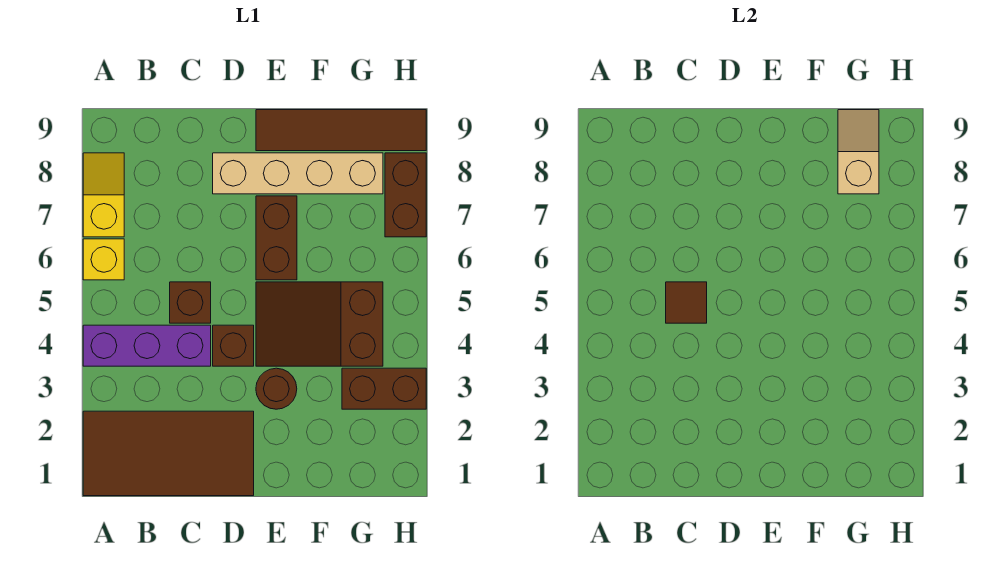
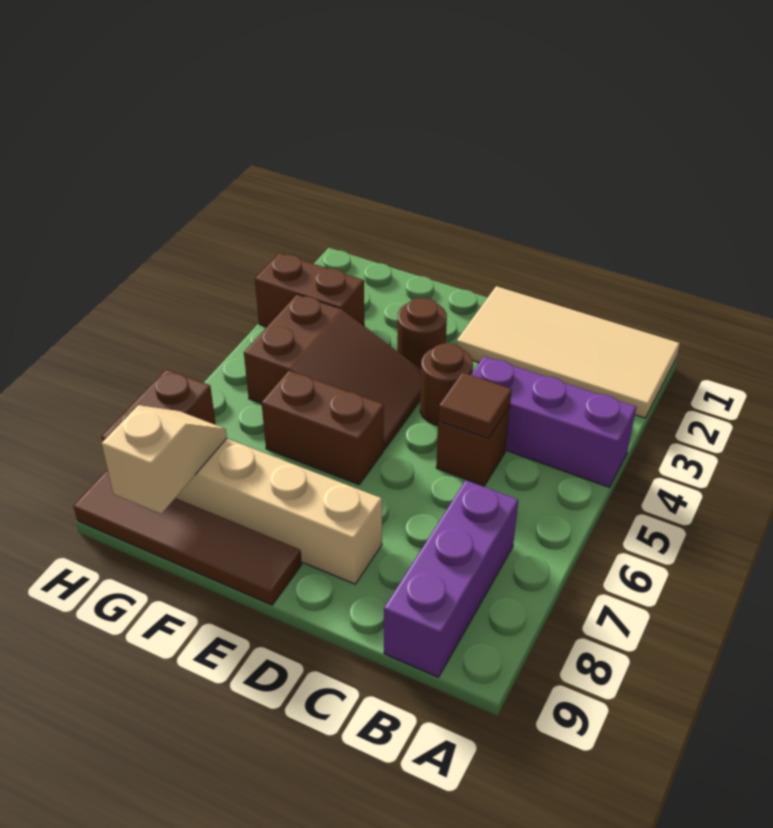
brown 2x4 tile [83,411,254,496] -> tan 2x4 tile [456,286,680,418]
yellow 1x1 brick [83,239,124,280] -> none
yellow 1x2 slope [83,153,124,237] -> none
none -> purple 1x3 brick [384,480,518,677]
brown 1x1 brick [213,325,254,366] -> brown 1x1 round brick [420,343,473,426]
brown 1x2 brick [256,196,297,280] -> brown 1x2 brick turned to [262,371,384,485]
tan 1x2 slope [838,110,879,194] -> tan 1x2 slope turned to [102,405,227,514]

